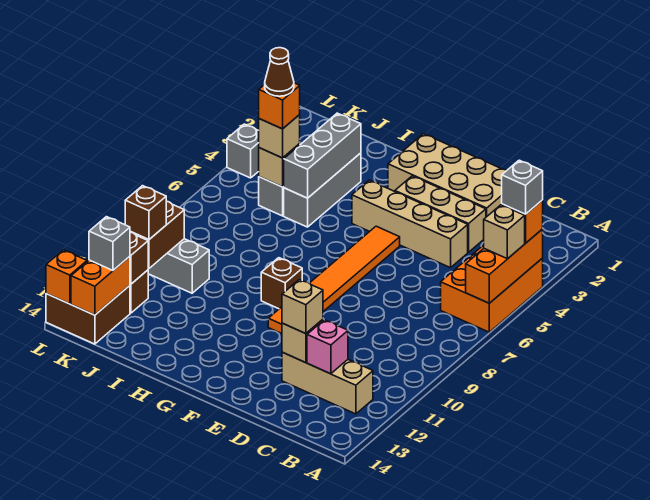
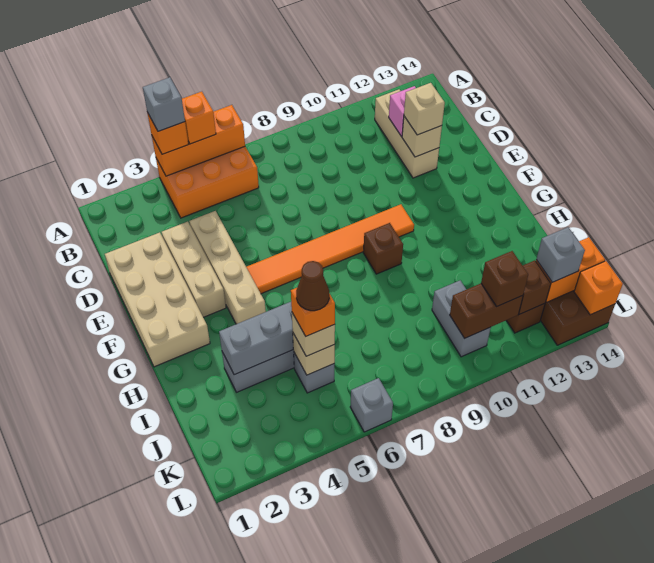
tan 1x1 brick [484,205,525,259] -> orange 1x1 brick [182,92,216,144]
grey 1x1 brick [227,124,259,178] -> grey 1x1 brick moved to [350,378,393,432]

